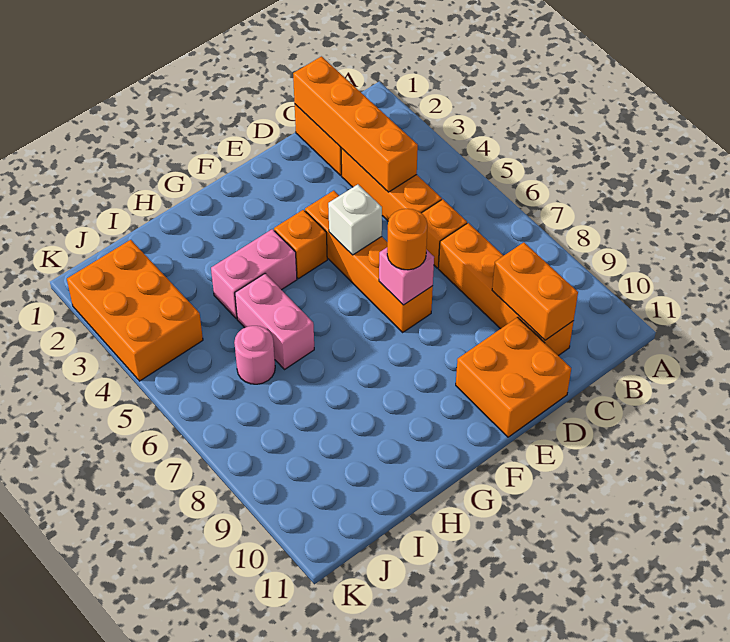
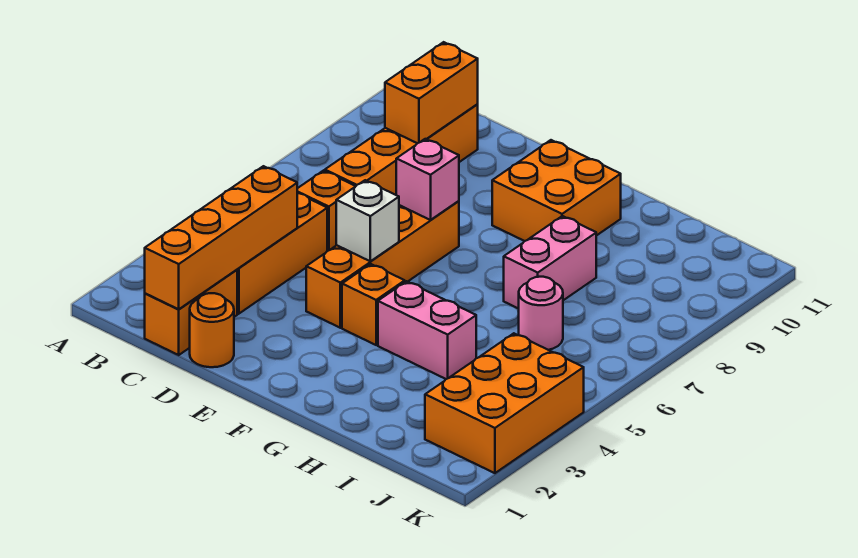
orange 2x2 brick [456,317,571,437] -> orange 2x2 brick moved to [492,140,621,241]
orange 1x1 round brick [387,209,427,270] -> orange 1x1 round brick moved to [190,293,234,367]
pink 1x2 brick [235,274,314,370] -> pink 1x2 brick moved to [504,216,596,309]

